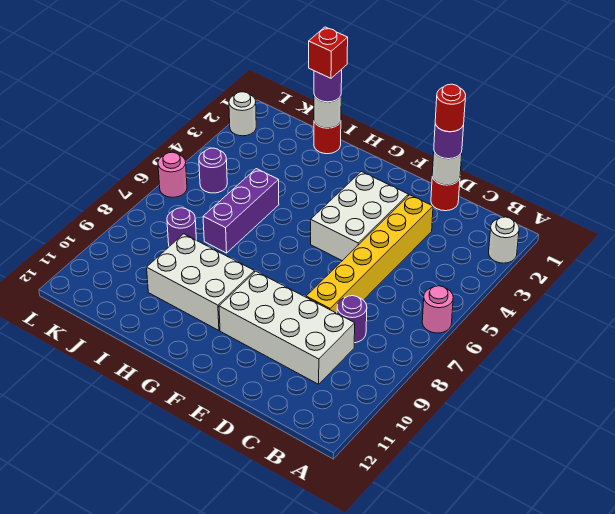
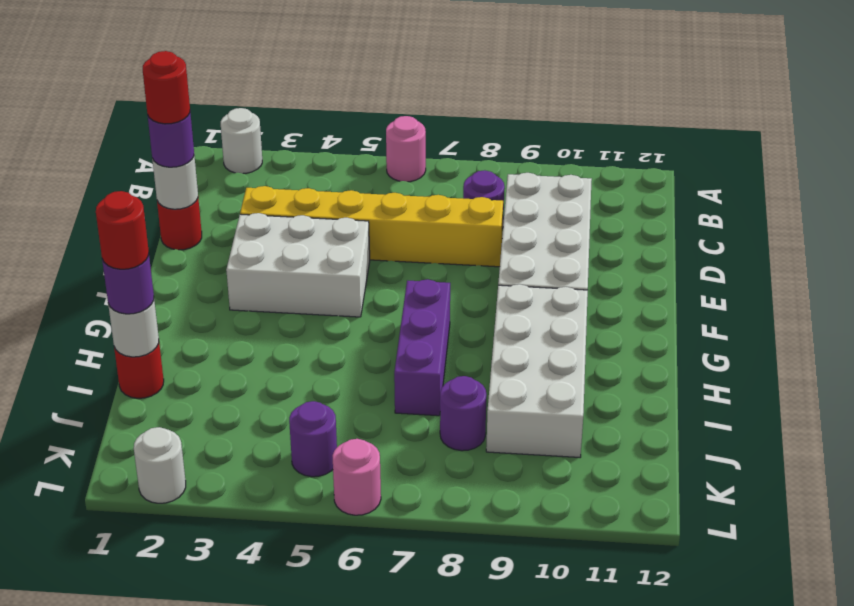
white 2x3 brick [147,234,255,330] -> white 2x4 brick [486,284,588,457]
red 1x1 brick [309,27,348,78] -> red 1x1 round brick [96,191,149,269]
purple 1x3 brick [203,169,279,253] -> purple 1x3 brick turned to [394,279,450,416]

